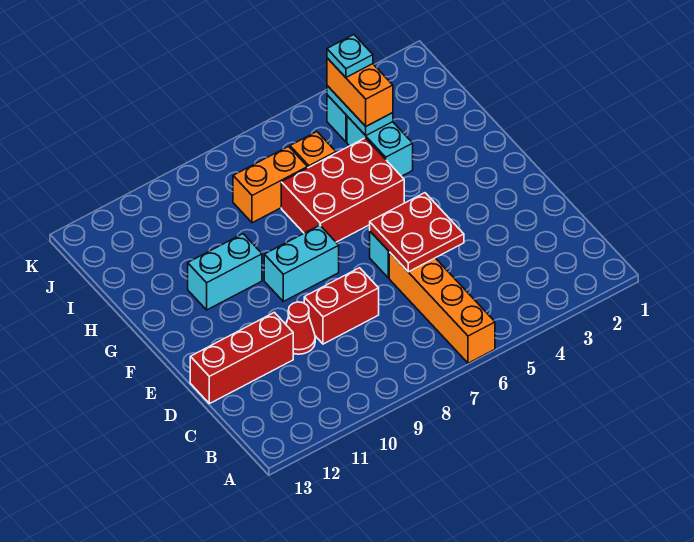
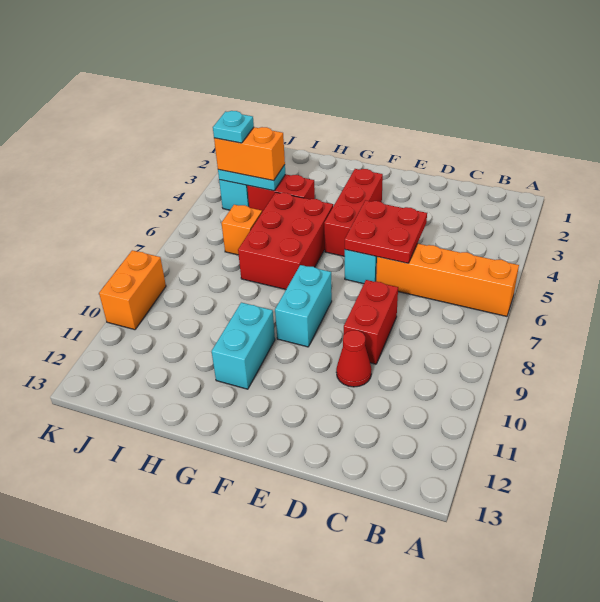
red 1x3 brick [190,312,293,404] -> red 1x3 brick moved to [324,169,383,256]
cyan 1x2 brick [347,116,413,176] -> red 1x2 brick [247,174,315,212]
orange 1x2 brick [233,147,308,223] -> orange 1x2 brick moved to [99,250,166,330]

